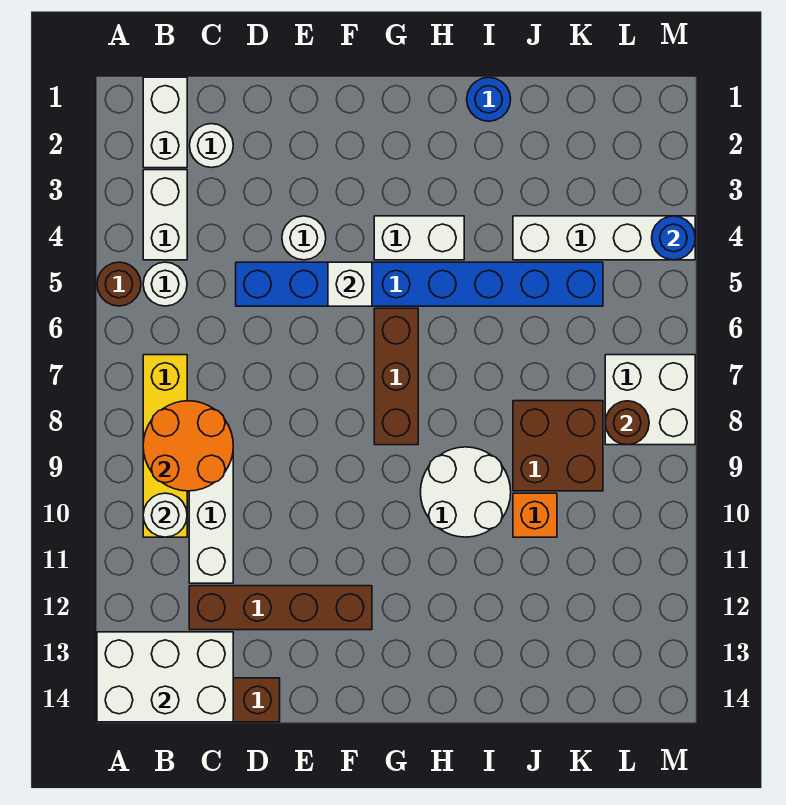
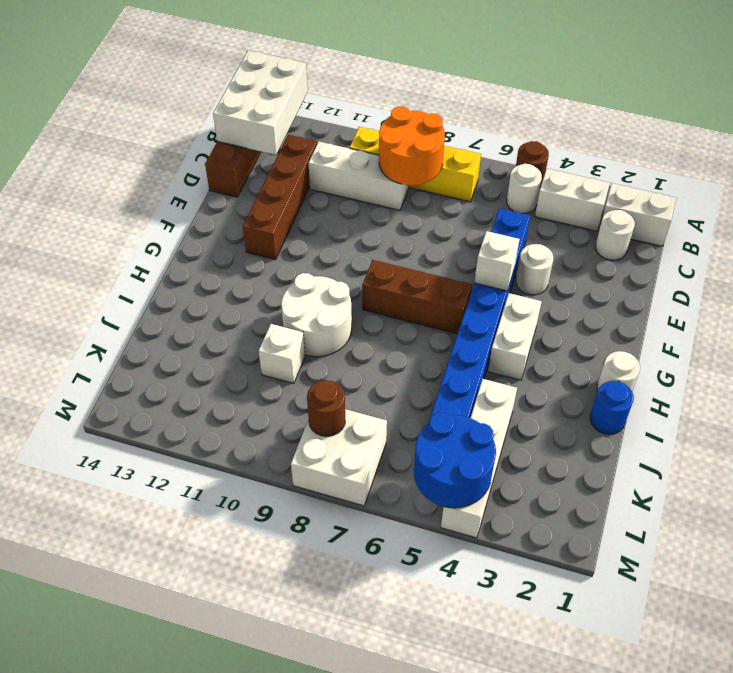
white 1x1 round brick [143,493,187,537] -> white 1x1 round brick moved to [597,351,640,391]
brown 2x2 brick [513,401,603,491] -> none
orange 1x1 brick [513,493,557,537] -> white 1x1 brick [259,324,305,383]
blue 1x1 round brick [652,216,695,260] -> blue 2x2 round brick [414,413,496,508]

